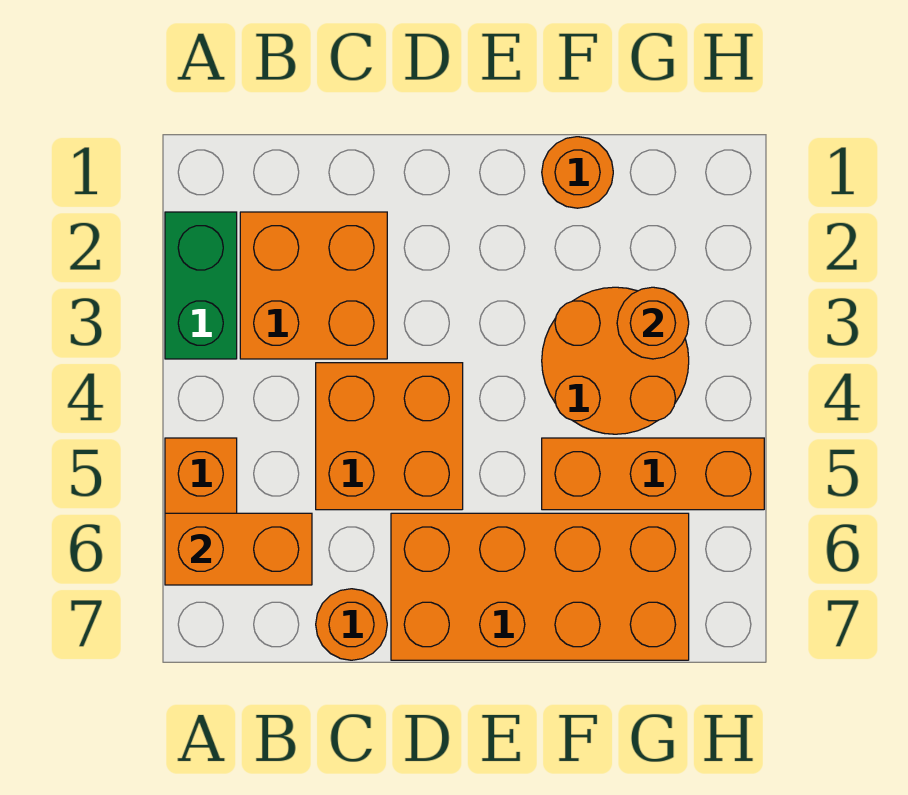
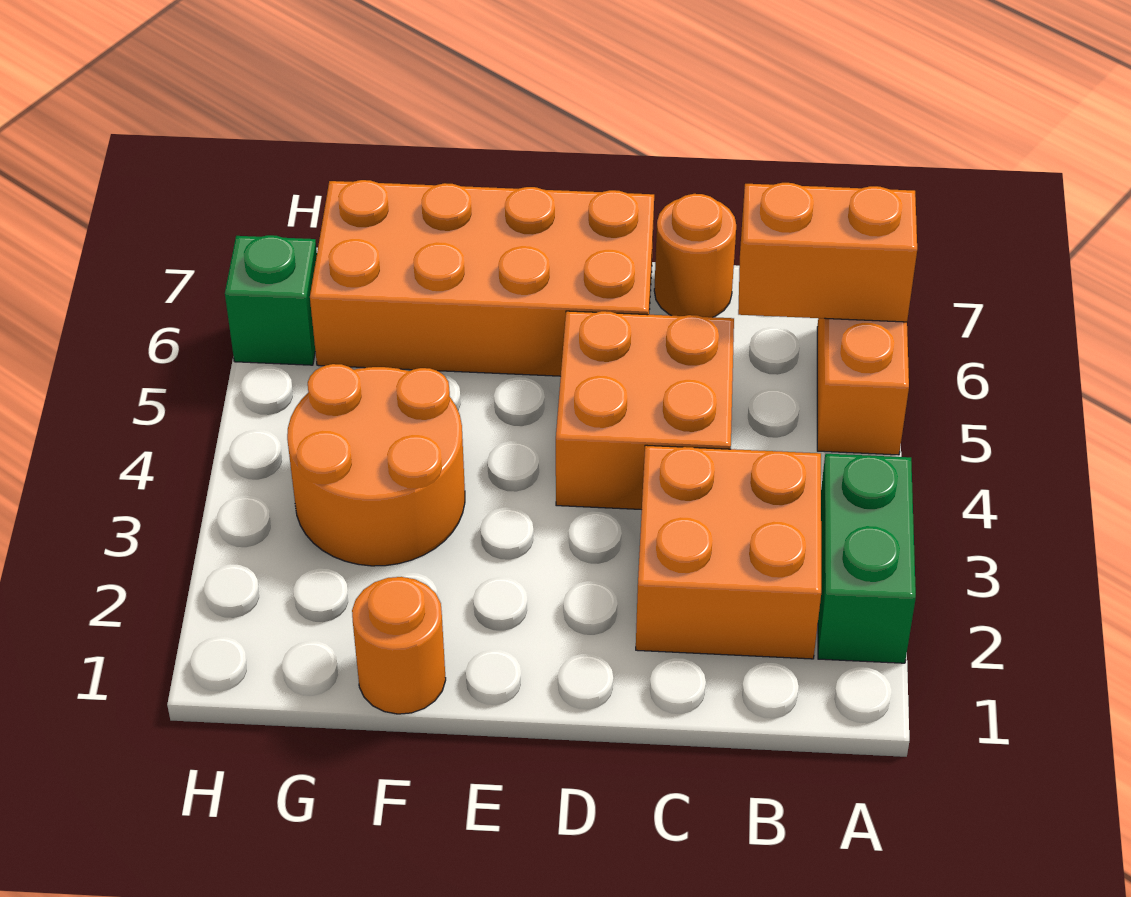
orange 1x3 brick [542,438,764,510] -> none
orange 1x1 round brick [617,287,689,359] -> none
none -> green 1x1 brick [225,235,317,365]

